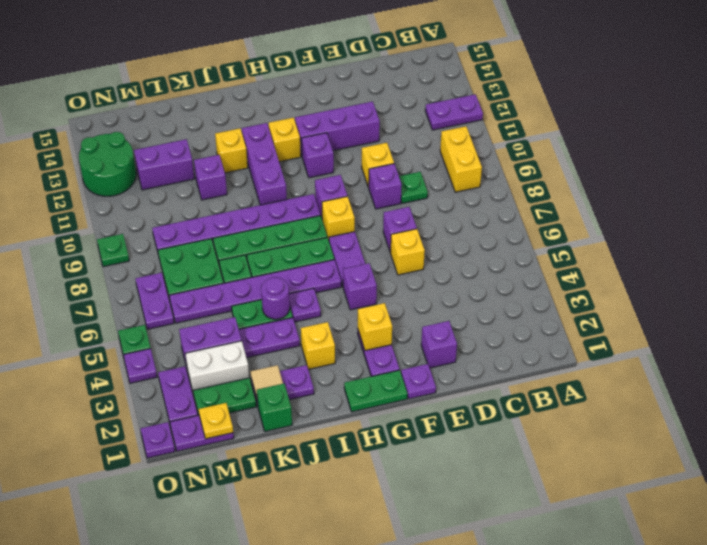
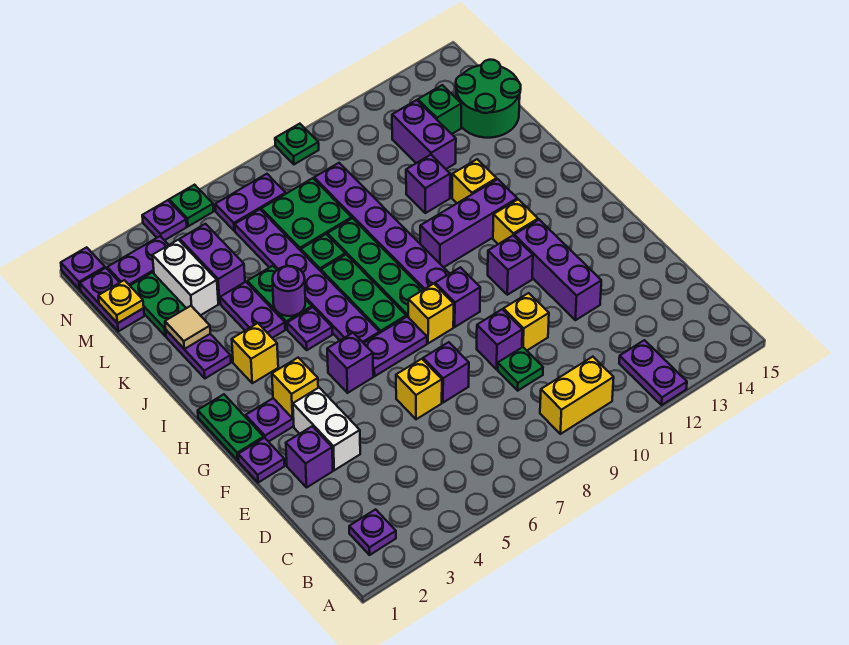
none -> purple 1x1 plate [349,509,396,555]
none -> white 1x2 brick [293,388,360,470]
green 1x1 brick [257,384,292,431] -> green 1x1 brick moved to [418,85,461,134]
green 2x2 round brick [79,132,136,196] -> green 2x2 round brick moved to [456,60,521,138]

